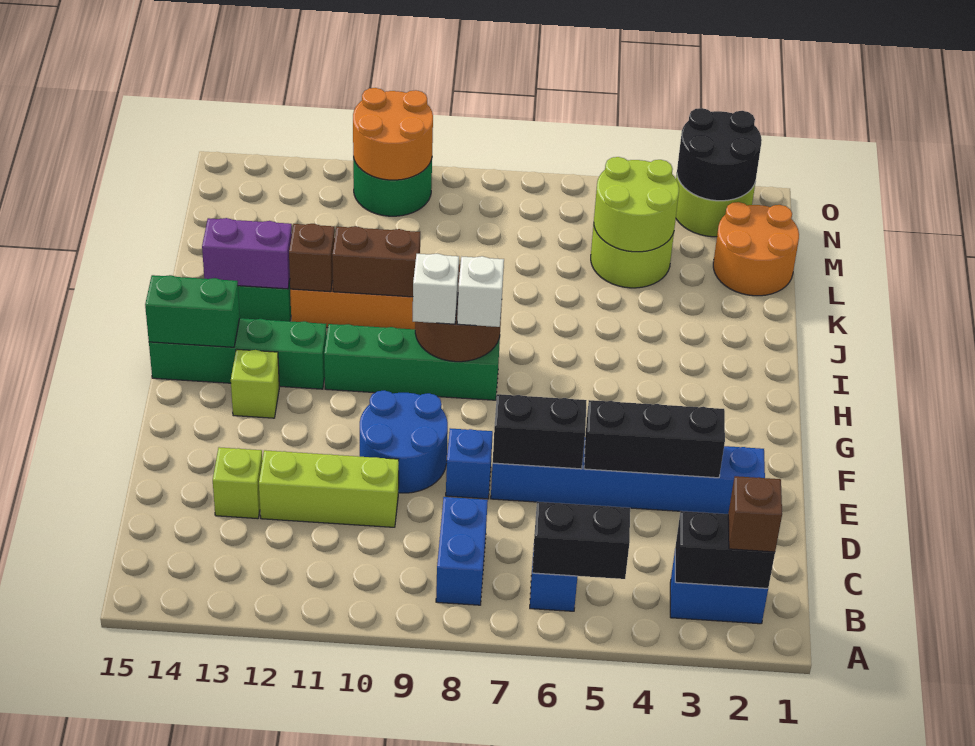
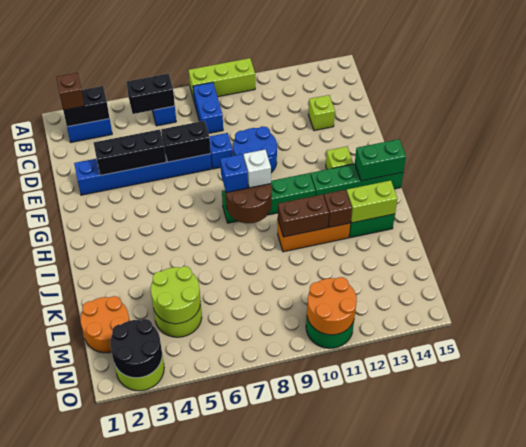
lime 1x3 brick [259,450,399,527] -> lime 1x3 brick moved to [189,58,255,99]
white 1x1 brick [457,256,504,327] -> blue 1x1 brick [220,154,248,193]
purple 1x2 brick [202,218,292,289] -> lime 1x2 brick [347,180,398,223]

